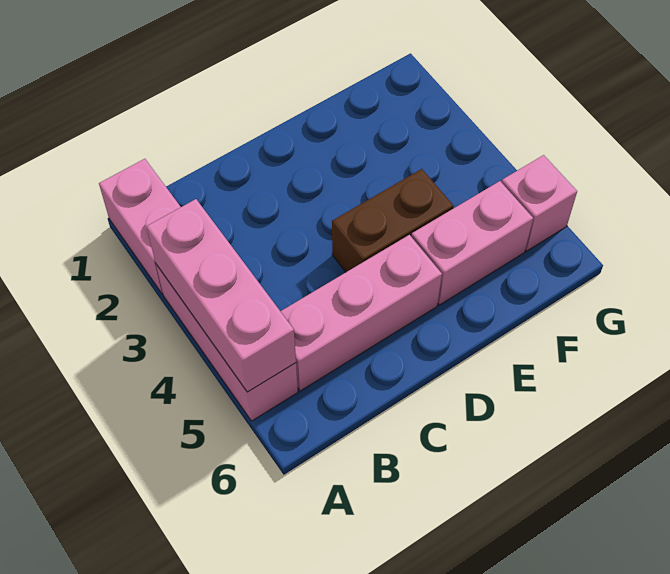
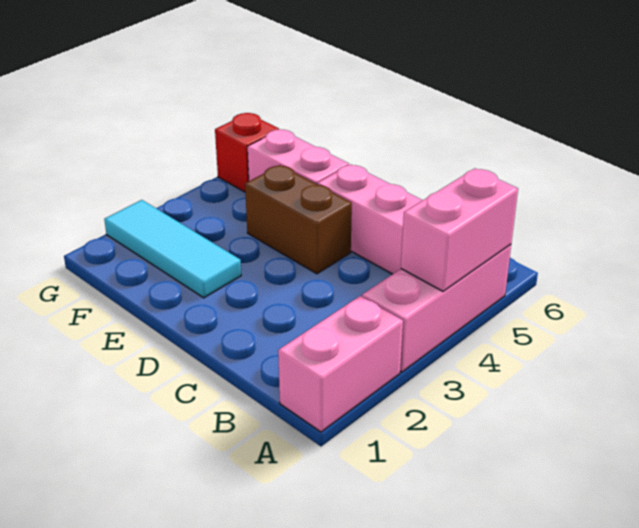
pink 1x3 brick [147,199,296,392] -> pink 1x2 brick [401,169,518,291]
none -> cyan 1x3 tile [104,200,241,298]
pink 1x1 brick [502,155,577,251] -> red 1x1 brick [215,113,279,192]

